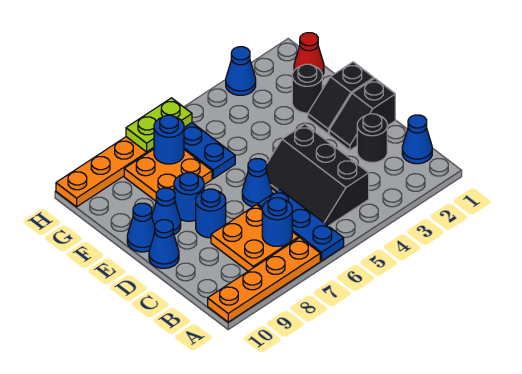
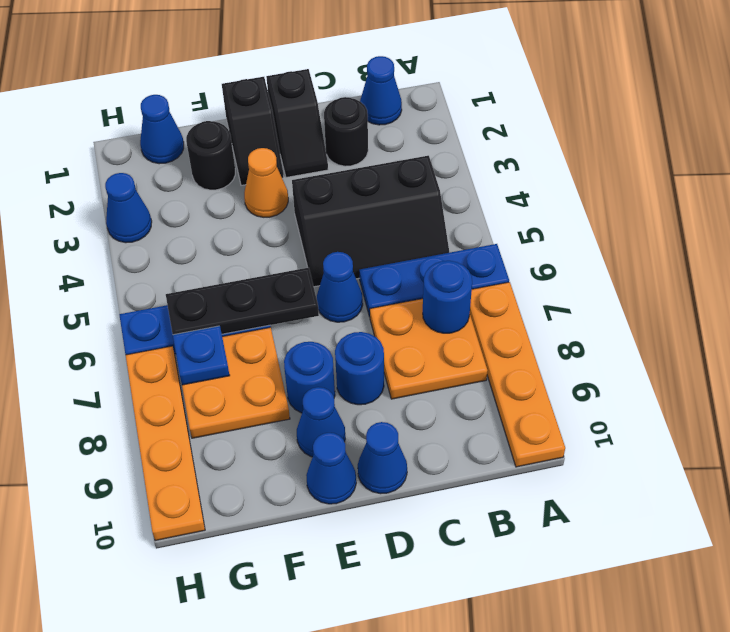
none -> orange 1x1 cone [244,148,288,217]
none -> black 1x3 plate [166,268,319,335]
red 1x1 cone [294,33,324,75] -> blue 1x1 cone [140,95,184,164]
blue 1x1 round brick [154,115,184,164] -> blue 1x1 plate [173,326,230,385]
lime 1x2 plate [126,98,192,152] -> none

